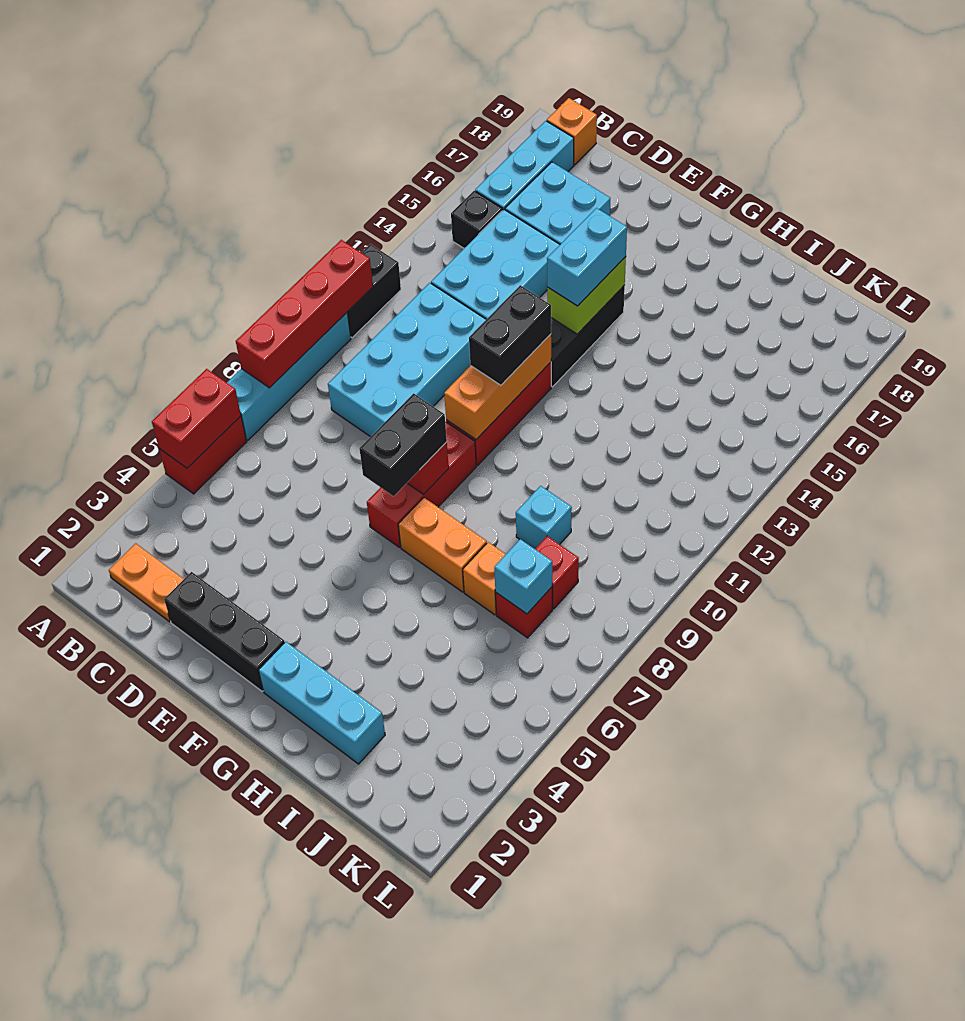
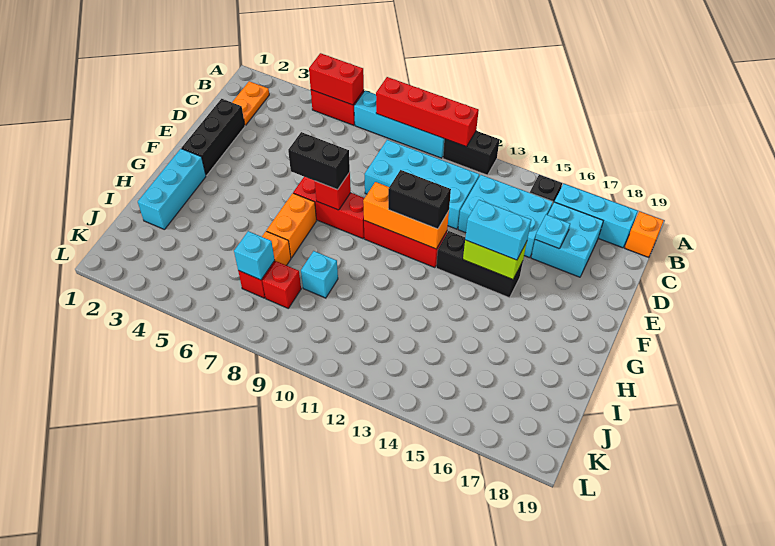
none -> cyan 1x1 plate [535,214,570,249]

